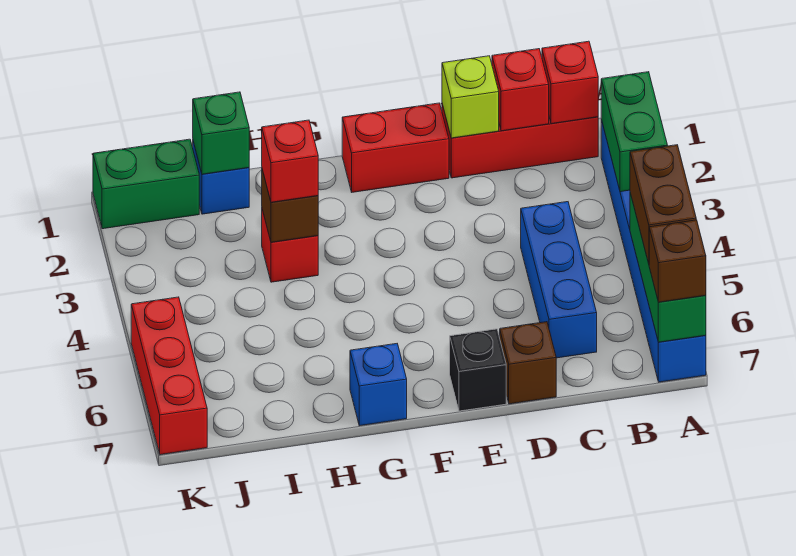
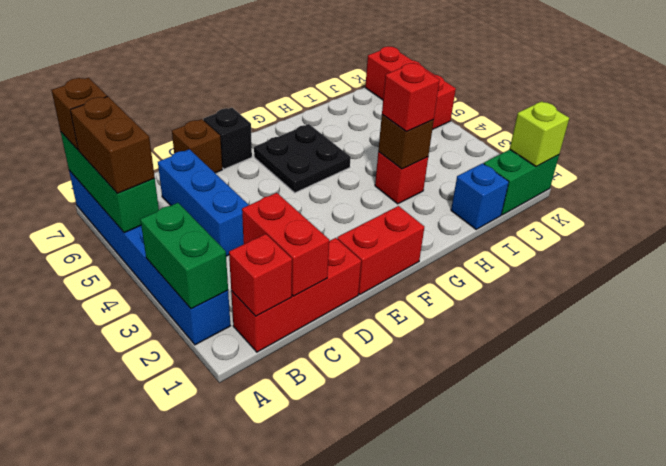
red 1x1 brick [492,49,549,131] -> red 1x2 brick [242,193,329,296]
lime 1x1 brick [442,56,499,138] -> lime 1x1 brick moved to [510,101,569,167]
none -> black 2x2 plate [254,124,351,193]
blue 1x1 brick [350,344,407,426] -> none
green 1x1 brick [193,92,249,174] -> none

